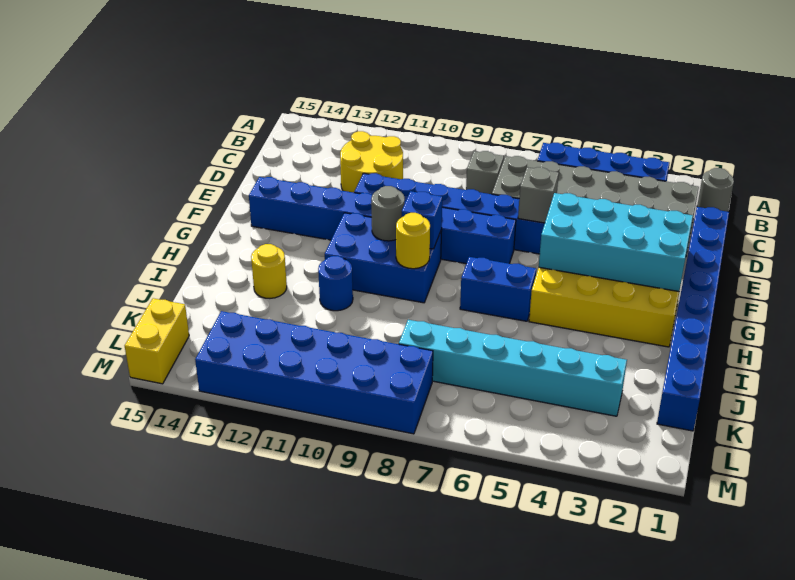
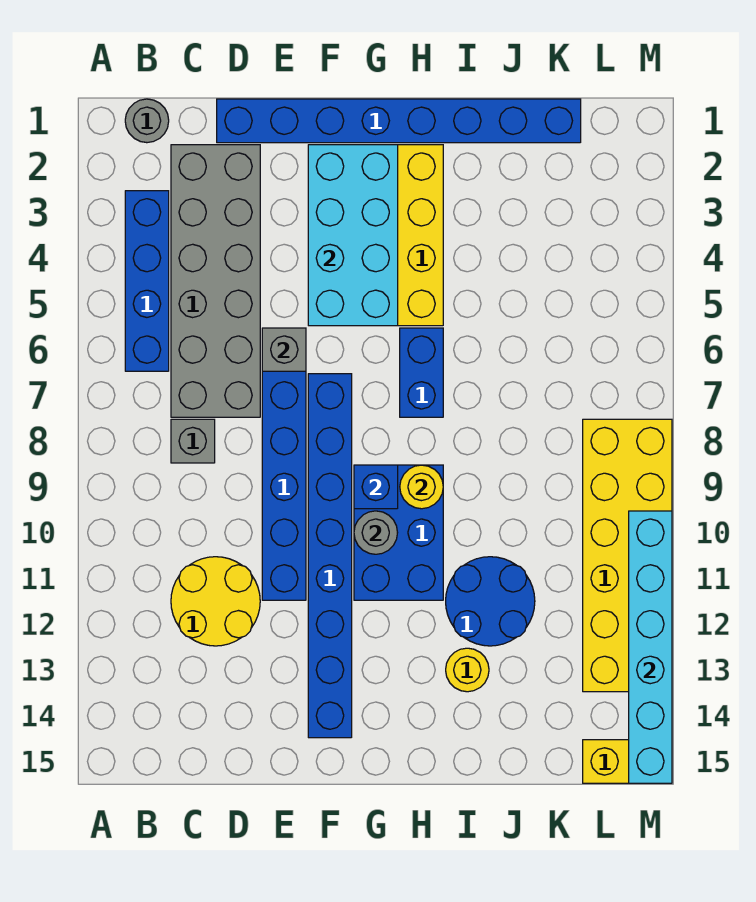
blue 1x1 round brick [318,256,353,311] -> blue 2x2 round brick [446,557,535,646]
cyan 1x6 brick [399,320,627,416] -> cyan 1x6 brick moved to [629,511,672,783]
blue 2x6 brick [195,311,433,434] -> yellow 2x6 brick [583,419,672,692]

